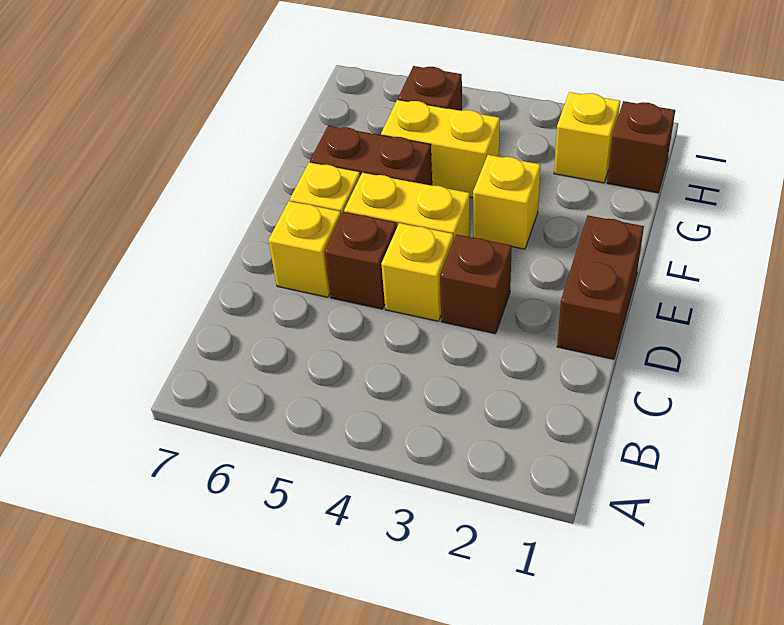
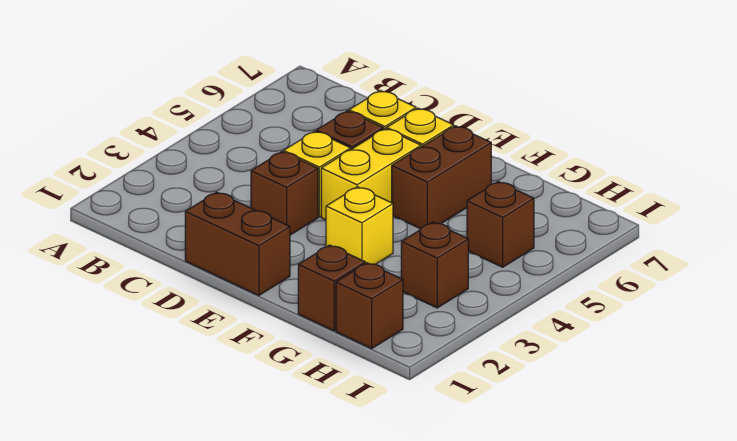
none -> brown 1x1 brick [298,245,365,331]
yellow 1x2 brick [381,100,500,198] -> none
yellow 1x1 brick [554,92,620,183] -> none
none -> brown 1x1 brick [401,222,468,308]

